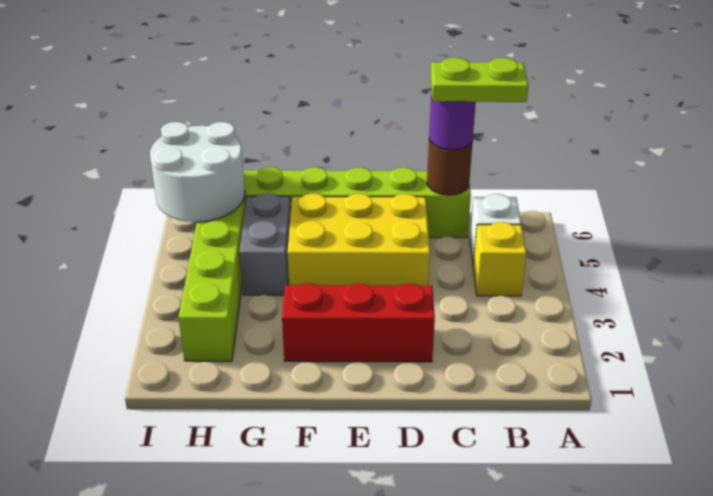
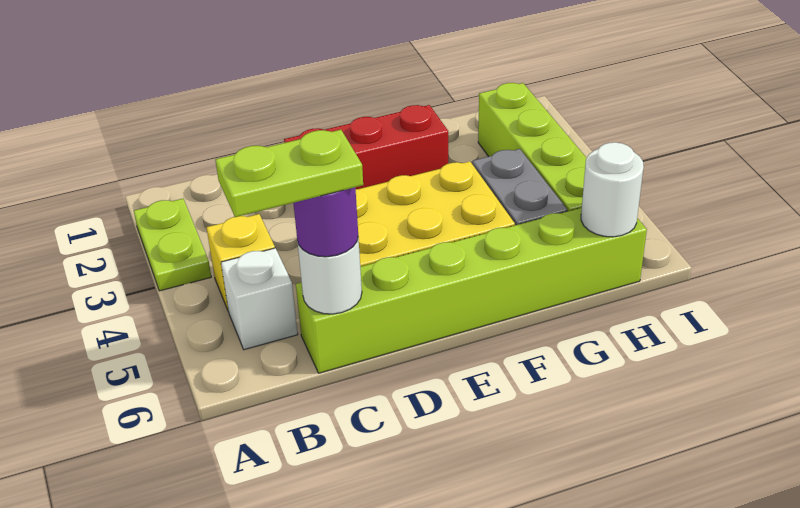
none -> lime 1x2 plate [134,199,211,291]
brown 1x1 round brick [427,139,473,195] -> white 1x1 round brick [297,237,362,314]
white 2x2 round brick [150,122,245,222] -> white 1x1 round brick [581,142,644,237]

